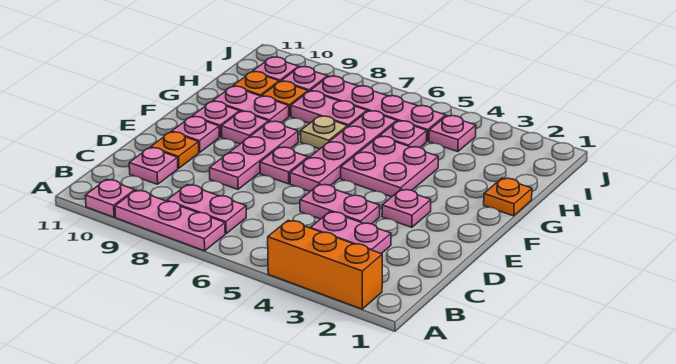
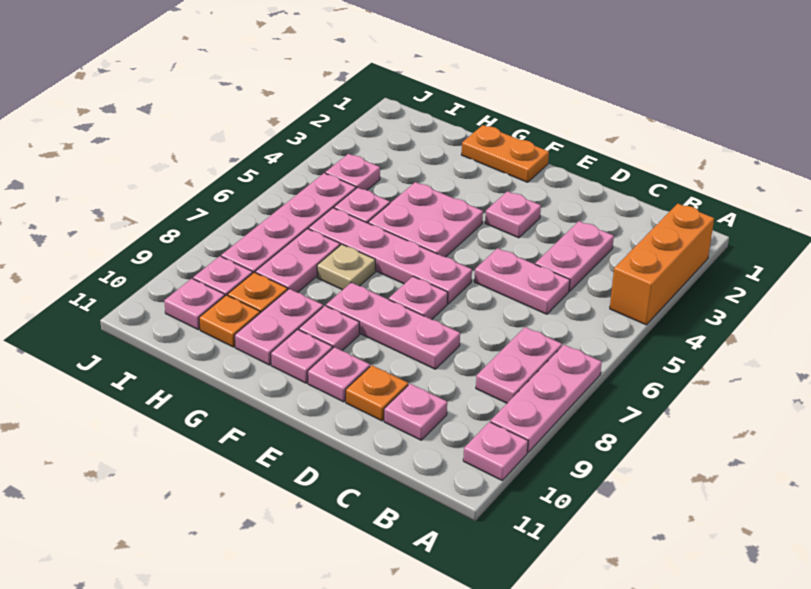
pink 1x2 plate [300,184,380,224] -> pink 1x2 plate turned to [474,248,570,314]
orange 1x1 plate [484,178,532,216] -> orange 1x2 plate [461,125,549,182]

